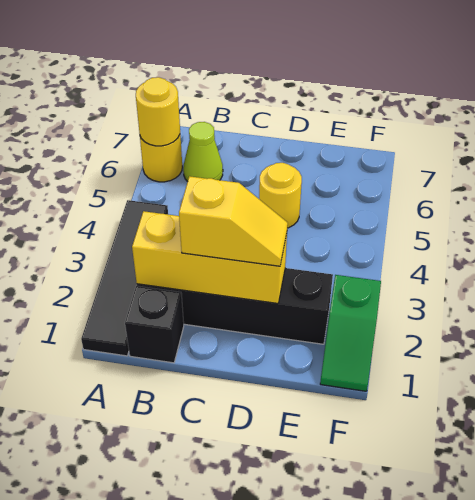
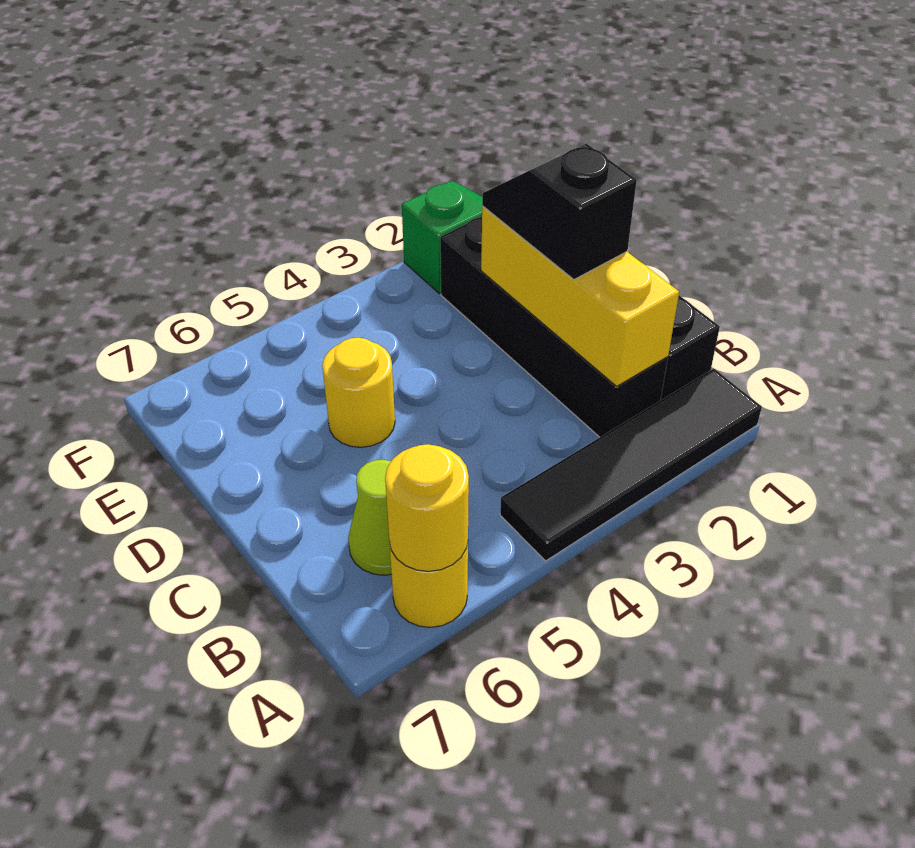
yellow 1x2 slope [179,176,288,266] -> black 1x2 slope [482,143,637,280]

